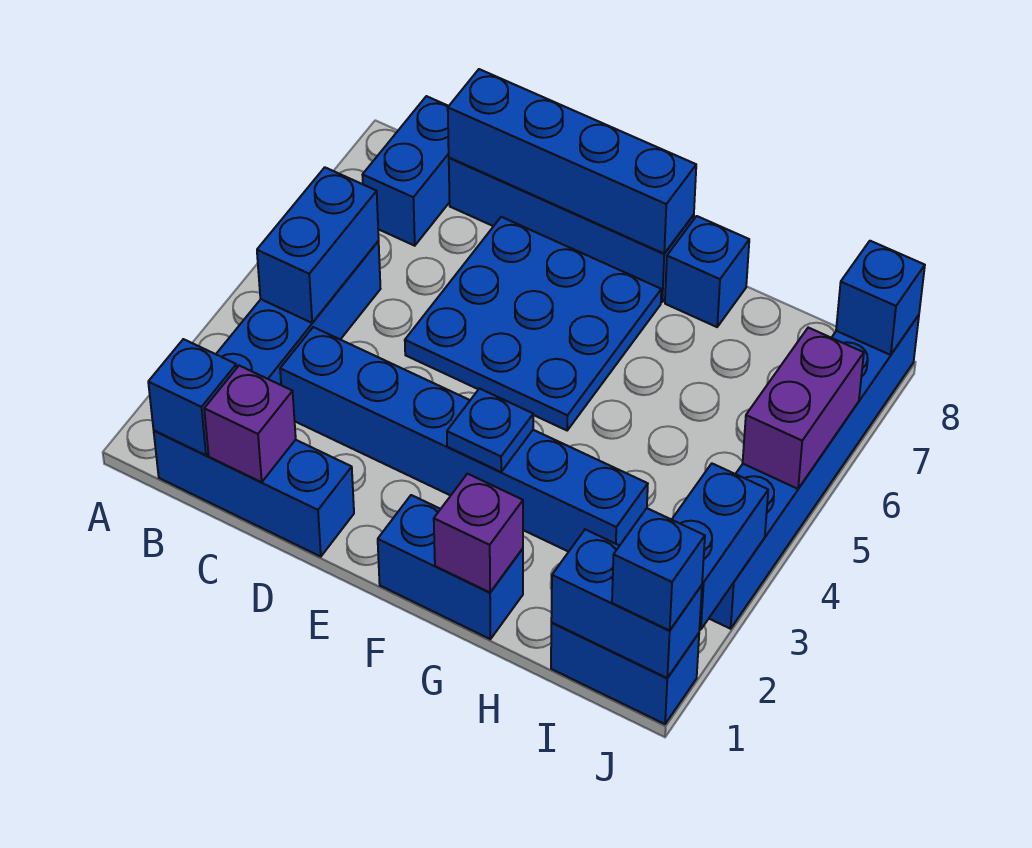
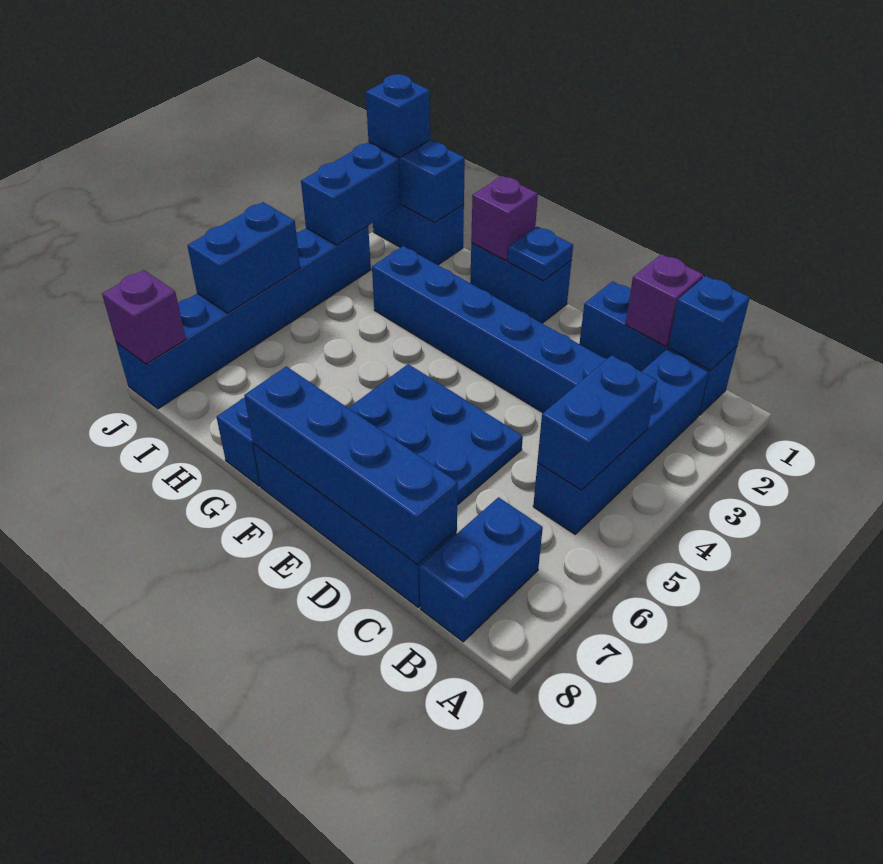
blue 1x1 plate [447,389,533,472] -> blue 1x1 plate moved to [508,226,573,281]
purple 1x2 brick [743,328,864,489] -> blue 1x2 brick [187,202,300,313]
blue 1x1 brick [836,241,925,355] -> purple 1x1 brick [102,270,186,364]

